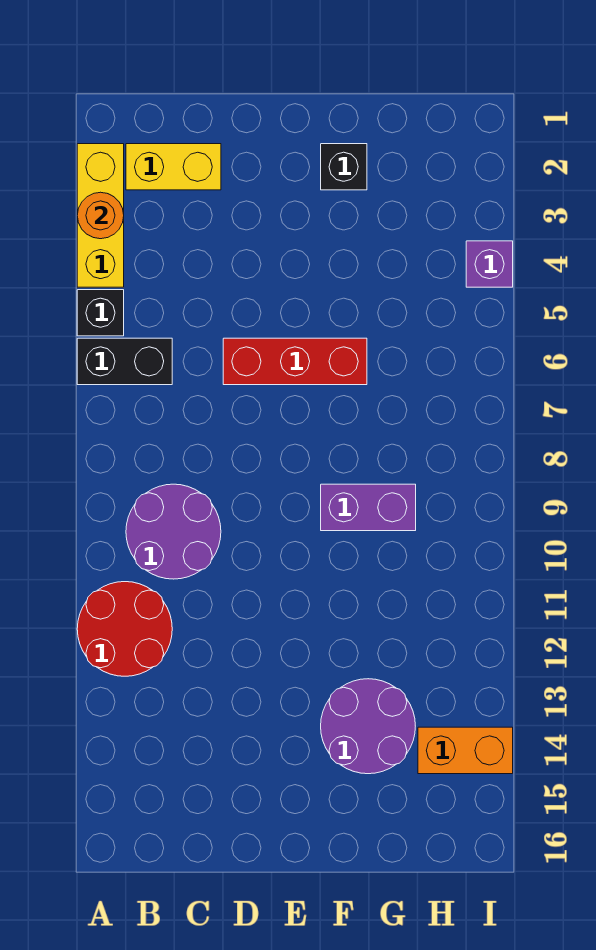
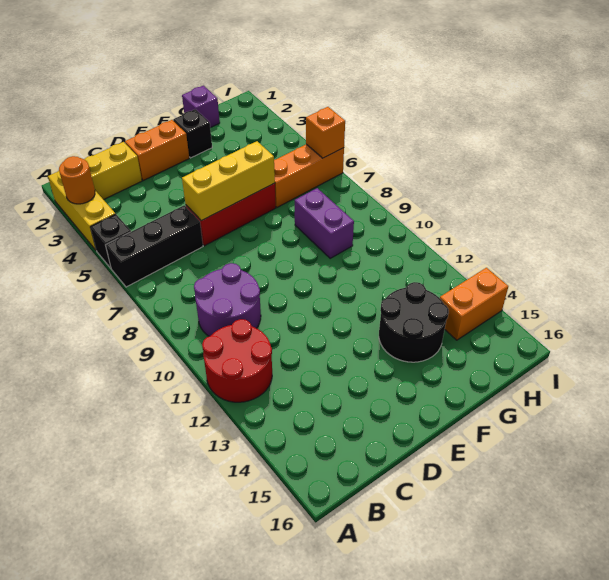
black 1x2 brick [77,338,172,385] -> black 1x3 brick [106,205,203,287]
none -> orange 1x2 brick [125,120,189,180]
none -> yellow 1x3 brick [182,141,275,221]
purple 1x2 brick [321,484,416,531] -> purple 1x2 brick turned to [295,188,354,258]
purple 2x2 round brick [321,679,415,774] -> black 2x2 round brick [379,282,449,362]
none -> orange 1x3 brick [274,144,344,207]
purple 1x1 brick [466,241,513,287] -> purple 1x1 brick moved to [182,86,220,128]
none -> orange 1x1 brick [306,107,345,158]

